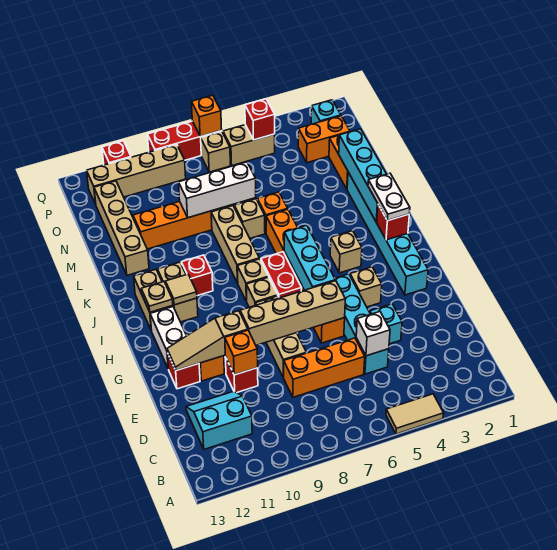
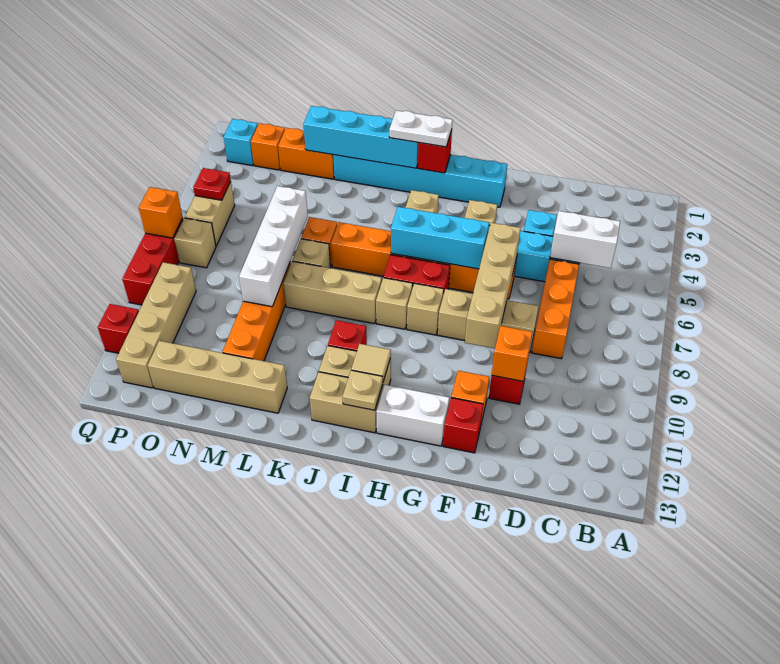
tan 1x2 tile [386,394,444,434] -> none
cyan 2x2 slope [186,391,252,449] -> none
white 1x1 brick [356,312,390,356] -> white 1x2 brick [550,211,620,268]
tan 1x3 slope [167,311,248,370] -> none
white 1x3 brick [179,162,256,218] -> white 1x4 brick [239,186,308,307]
orange 1x2 brick [298,116,350,163] -> orange 1x1 brick [251,123,285,170]
red 1x1 brick [245,99,275,140] -> red 1x1 plate [193,168,231,200]

